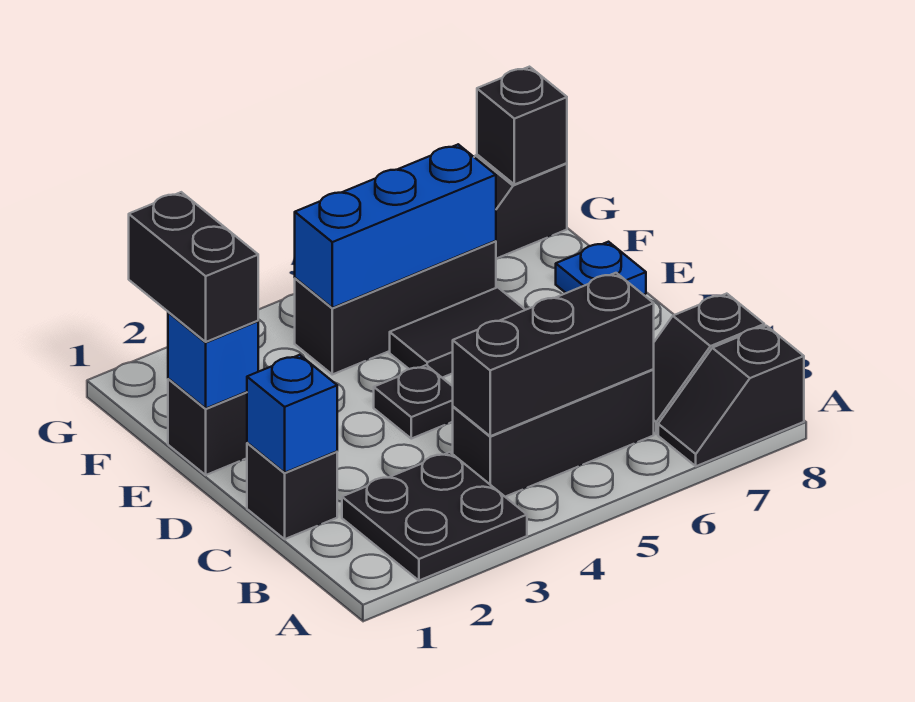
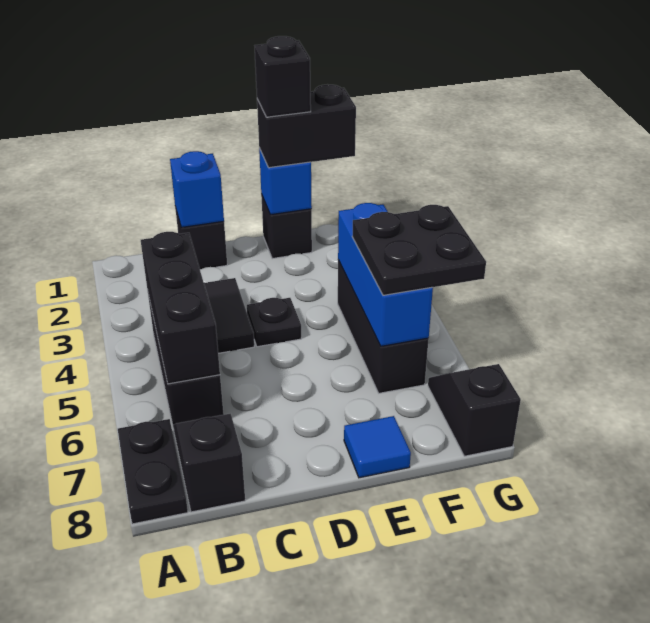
black 2x2 plate [342,452,527,580] -> black 2x2 plate moved to [352,205,486,295]
black 1x2 slope [658,326,804,466] -> black 1x2 plate [118,419,188,524]
black 1x2 tile [390,287,525,378] -> black 1x2 tile moved to [204,278,254,353]
blue 1x1 plate [556,242,646,295] -> blue 1x1 tile [344,416,411,478]
black 1x1 brick [477,67,567,185] -> black 1x1 brick moved to [255,36,311,117]

